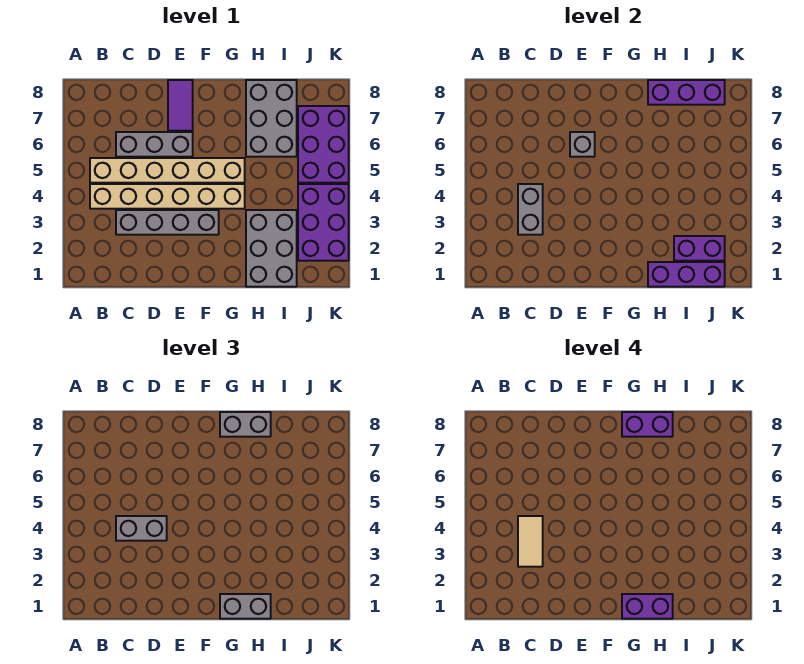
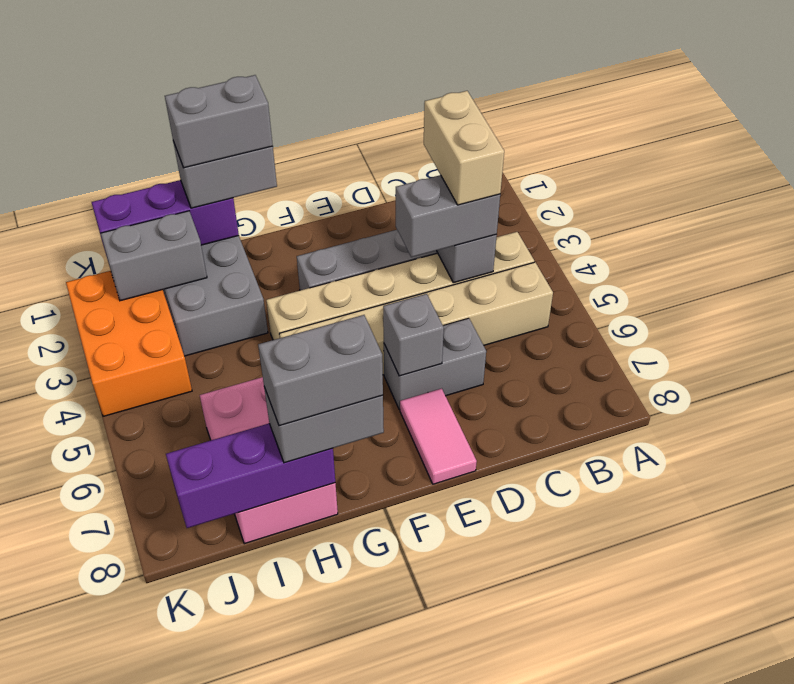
tan 1x2 tile [518,516,543,567] -> tan 1x2 brick [424,91,504,205]
grey 1x3 brick [116,132,193,157] -> grey 1x2 brick [384,318,486,410]
purple 1x2 tile [168,80,193,131] -> pink 1x2 tile [400,388,477,484]
purple 1x2 brick [622,594,673,619] -> grey 1x2 brick [165,75,273,168]
purple 1x2 brick [622,412,673,437] -> grey 1x2 brick [258,315,383,426]
grey 2x3 brick [246,80,297,157] -> pink 2x3 brick [200,377,338,544]
purple 1x2 brick [674,236,725,261] -> grey 1x2 brick [101,211,207,301]
purple 2x3 brick [298,184,349,261] -> orange 2x3 brick [66,271,192,416]
purple 2x3 brick [298,106,349,183] -> none

